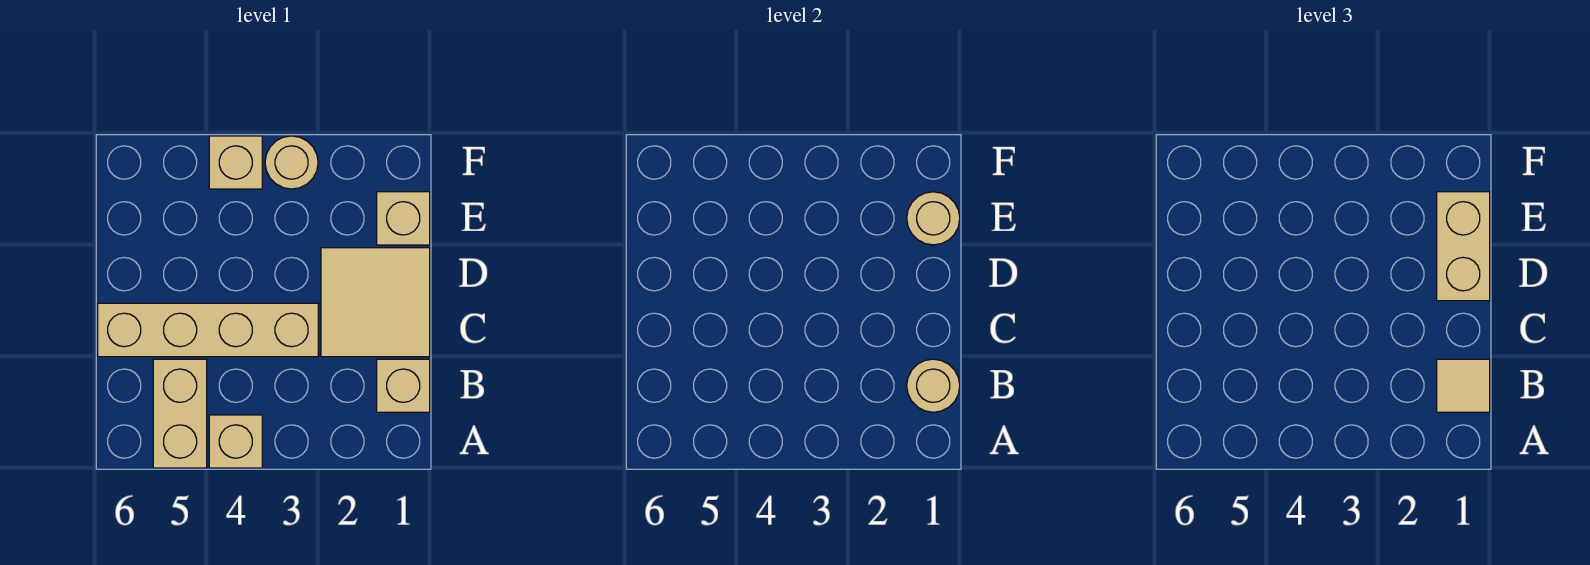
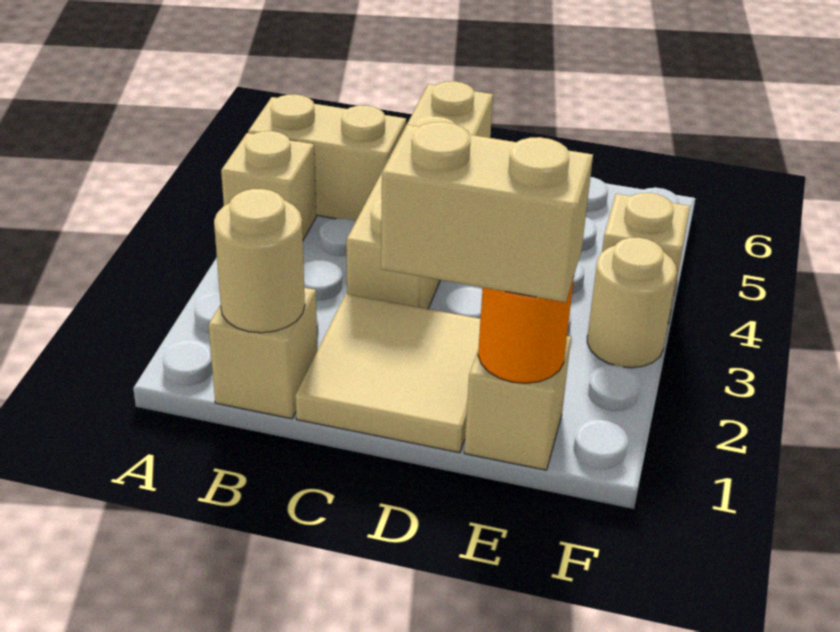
tan 1x1 tile [1437,359,1490,412] -> none
tan 1x1 round brick [907,192,960,245] -> orange 1x1 round brick [478,277,574,383]

